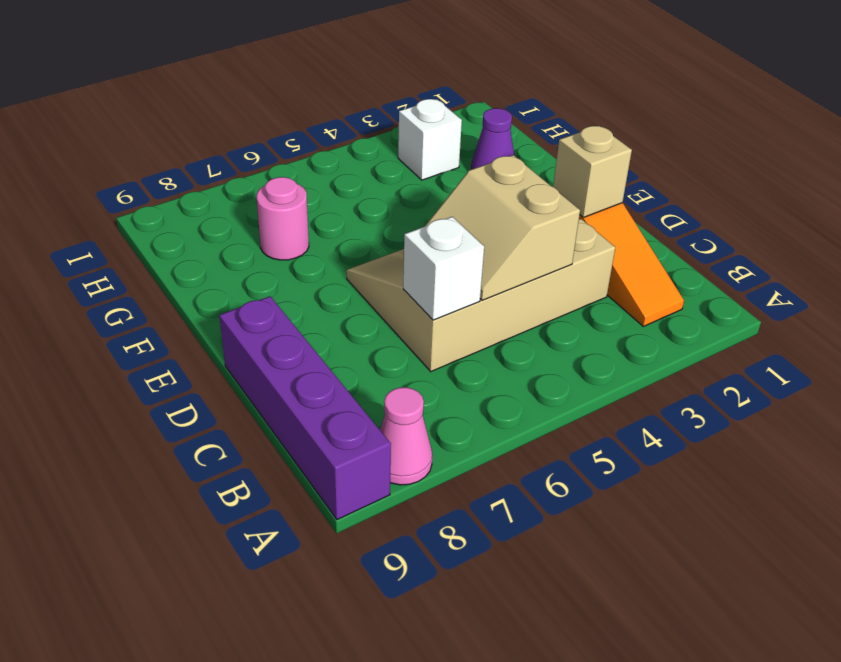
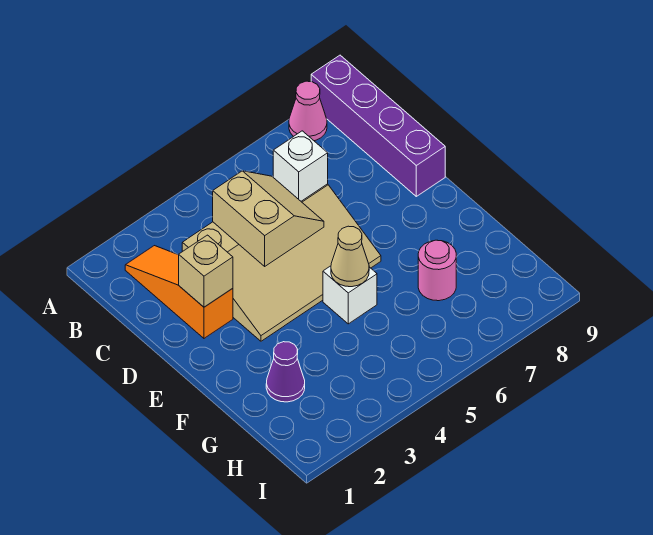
none -> tan 1x1 cone [331,226,369,287]
white 1x1 brick [398,99,462,180] -> white 1x1 brick moved to [323,266,377,324]

